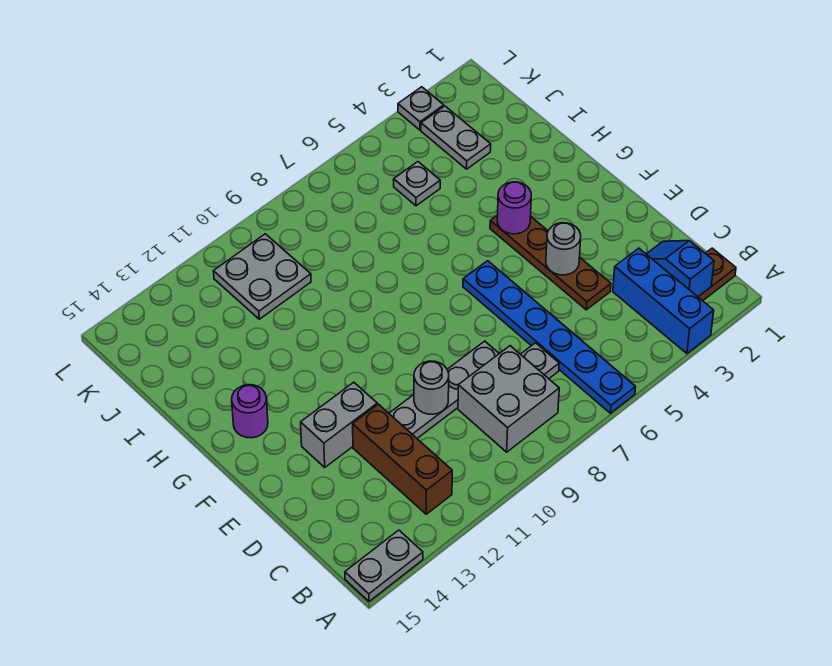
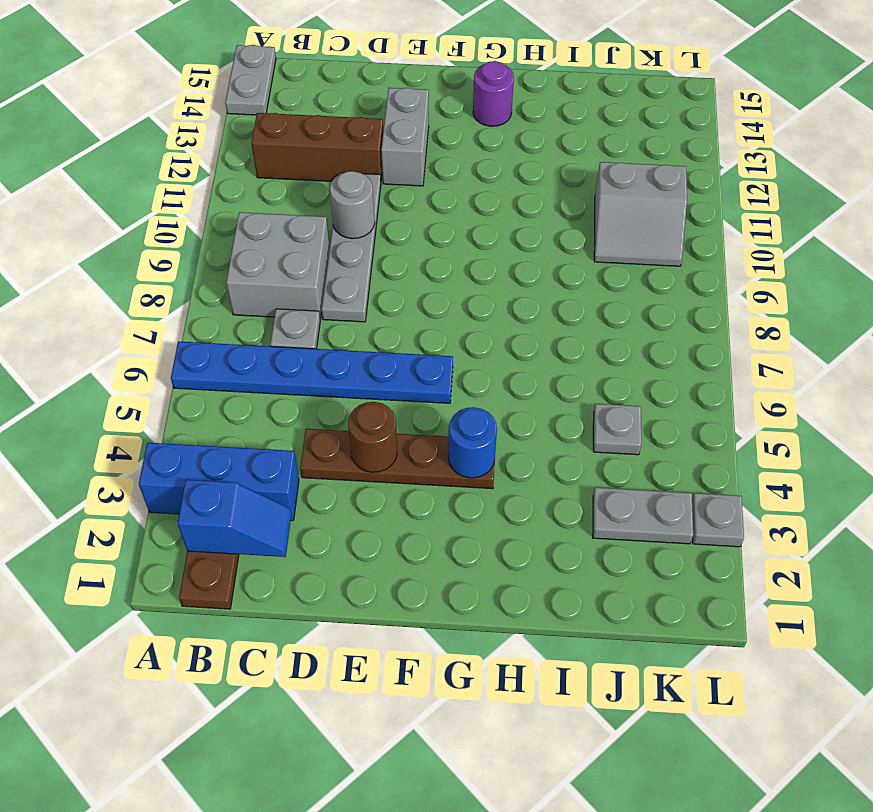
grey 1x1 round brick [546,223,581,275] -> brown 1x1 round brick [348,402,397,472]
purple 1x1 round brick [497,182,531,234] -> blue 1x1 round brick [448,407,497,478]
grey 2x2 plate [213,234,311,319] -> grey 2x2 slope [594,162,687,266]

